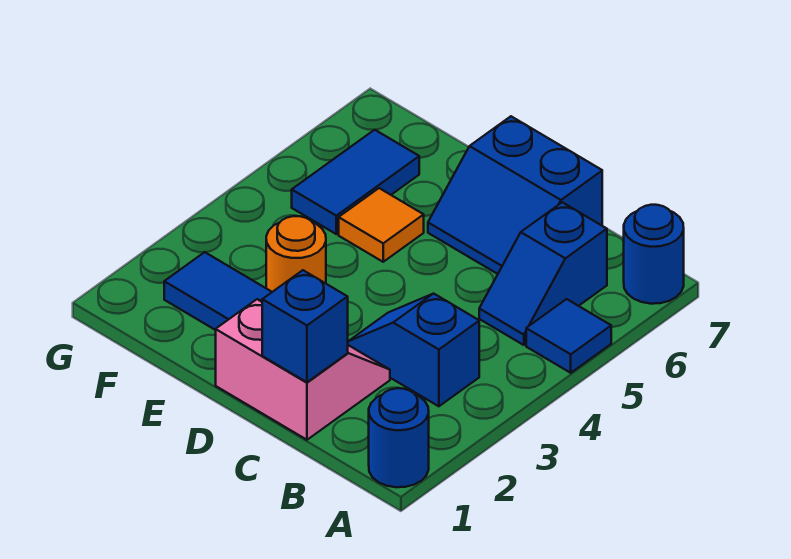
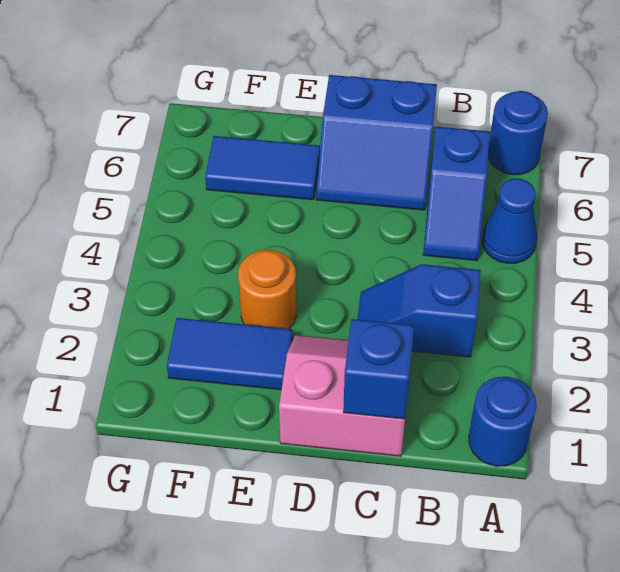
blue 1x1 tile [526,299,611,373] -> blue 1x1 cone [482,179,537,263]
orange 1x1 tile [339,188,424,262] -> none
blue 1x2 tile [292,130,419,234] -> blue 1x2 tile turned to [205,136,320,200]

